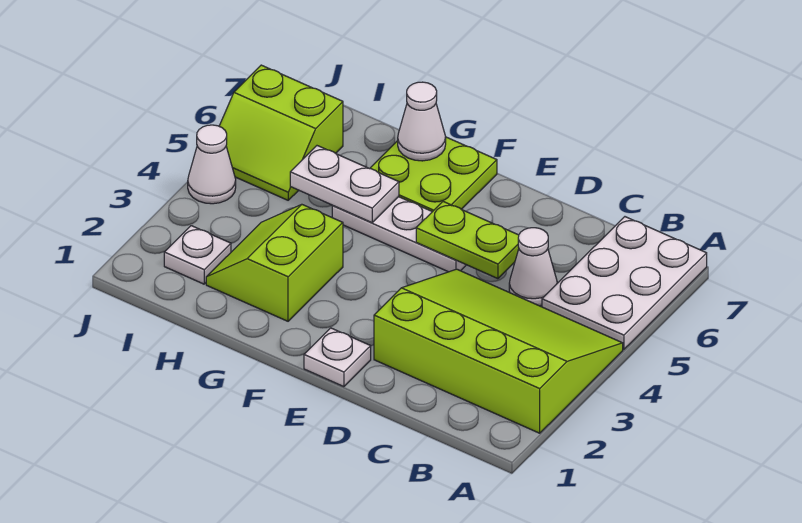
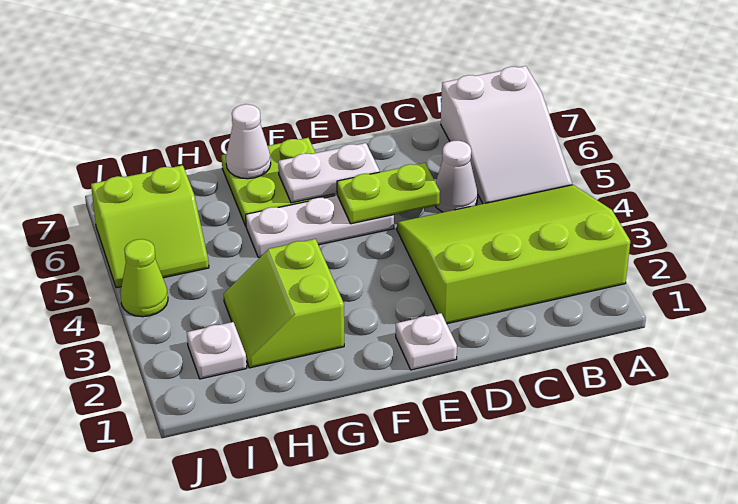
white 2x3 plate [542,217,707,350] -> white 2x3 slope [441,66,572,204]
white 1x2 plate [290,146,399,223] -> white 1x2 plate moved to [278,143,380,203]
white 1x1 cone [188,125,236,204] -> lime 1x1 cone [120,239,168,317]

